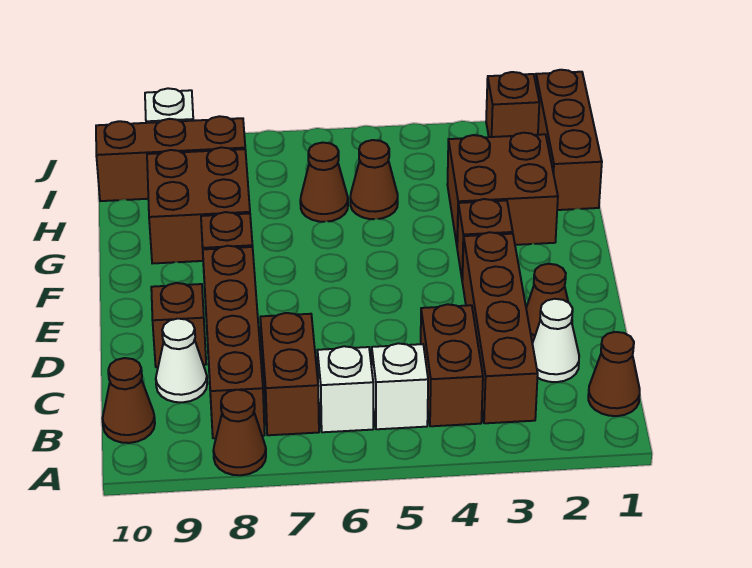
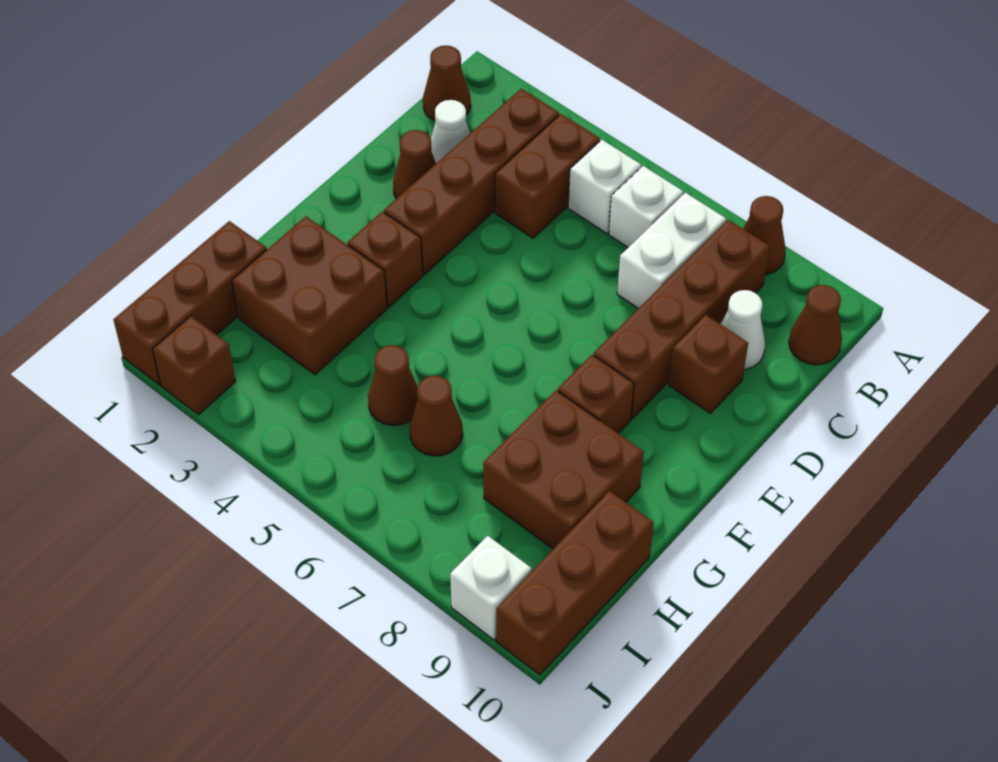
brown 1x2 brick [260,313,319,435] -> white 1x2 brick [617,193,726,308]
brown 1x3 brick [96,116,245,201] -> brown 1x3 brick turned to [496,491,654,675]

